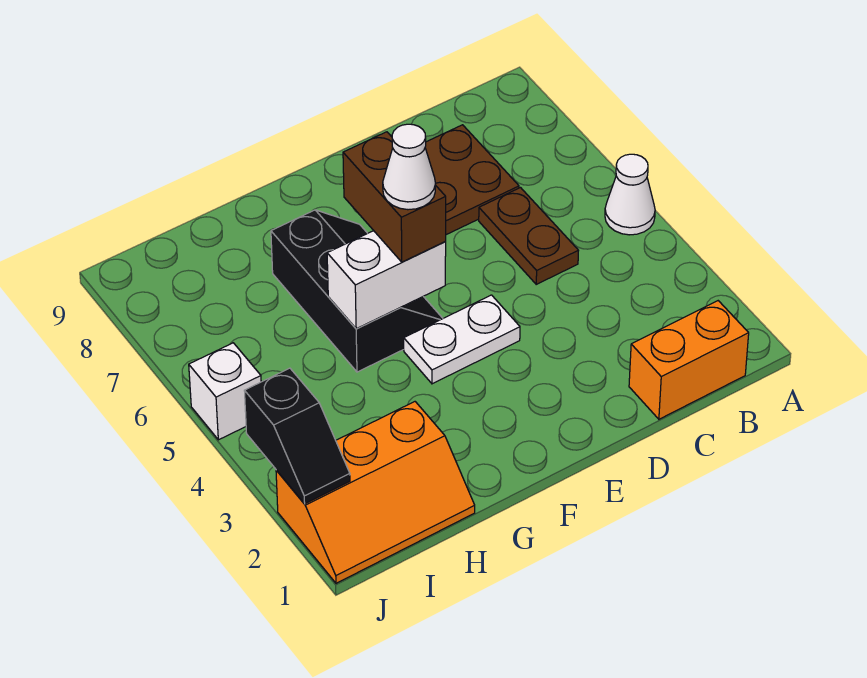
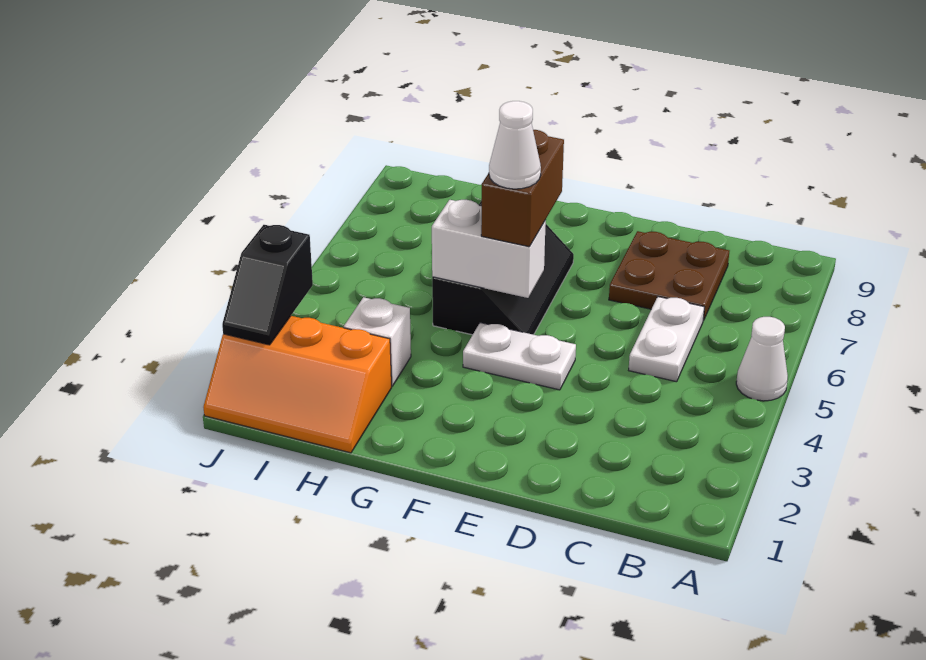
orange 1x2 brick [629,301,749,419] -> none
brown 1x2 plate [479,188,579,284] -> white 1x2 plate [629,297,704,382]
white 1x1 brick [189,343,261,440] -> white 1x1 brick moved to [344,297,411,386]

